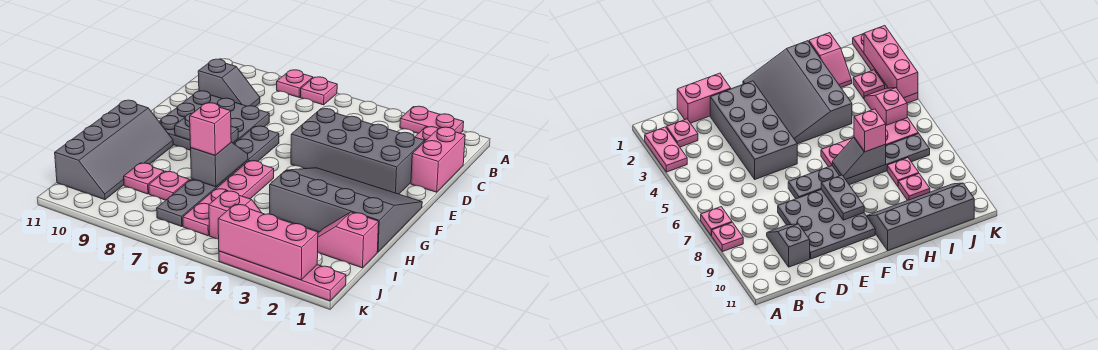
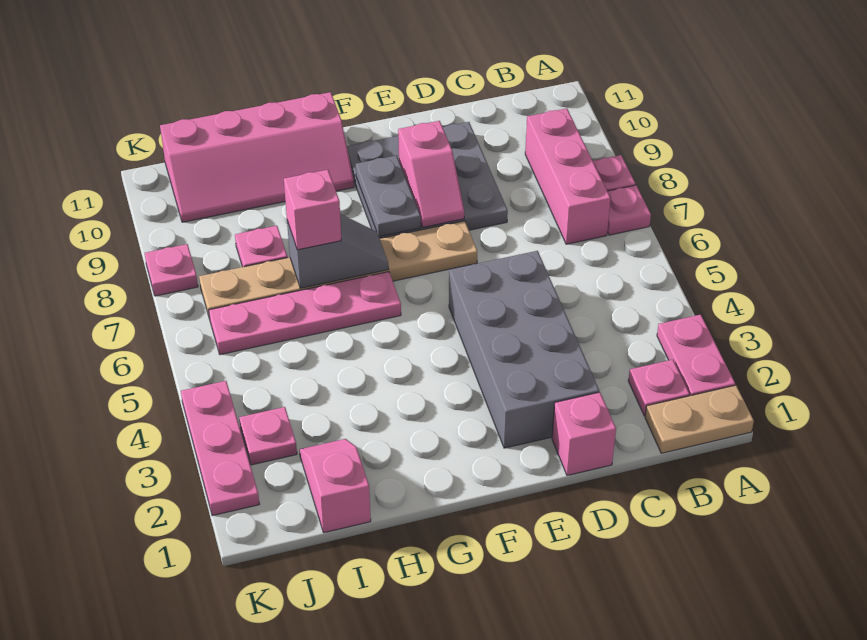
none -> tan 1x2 plate [645,385,754,453]
pink 1x2 brick [411,127,465,192] -> pink 1x1 brick [552,392,616,475]
grey 1x2 slope [198,59,260,107] -> none
grey 1x6 plate [157,126,279,227] -> tan 1x6 plate [199,221,477,319]
grey 3x4 slope [270,168,422,252] -> none
grey 2x4 slope [55,100,173,200] -> pink 2x4 slope [160,92,354,222]
pink 1x1 plate [124,163,164,194] -> pink 1x1 plate moved to [145,244,198,296]
pink 1x2 slope [209,191,262,239] -> pink 1x2 slope moved to [398,121,464,227]
pink 1x4 plate [219,251,346,301] -> pink 1x3 plate [181,381,259,516]
pink 1x3 brick [218,204,318,280] -> pink 1x3 brick moved to [525,108,611,244]

